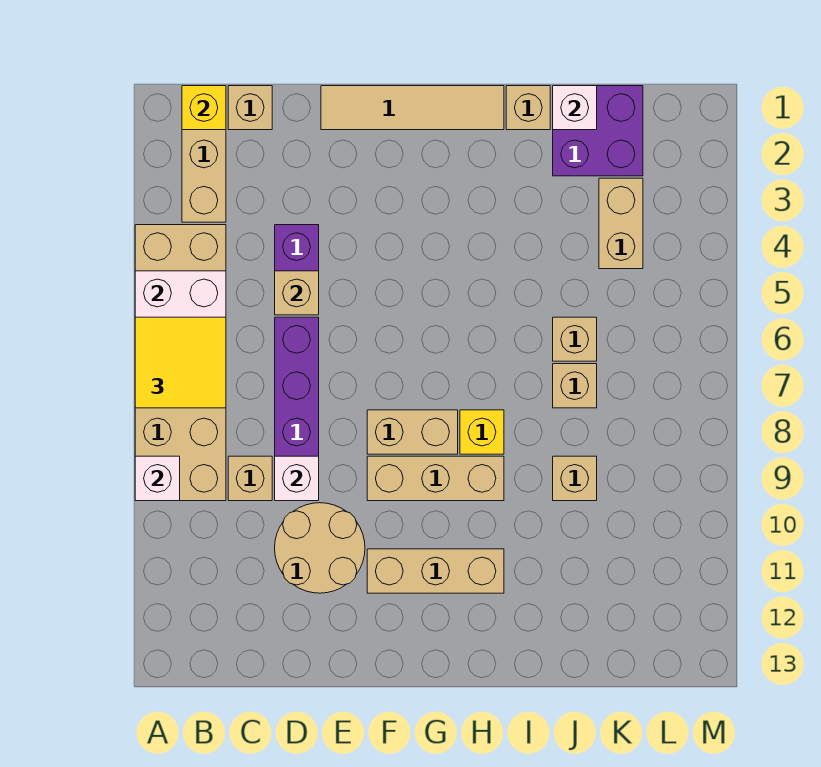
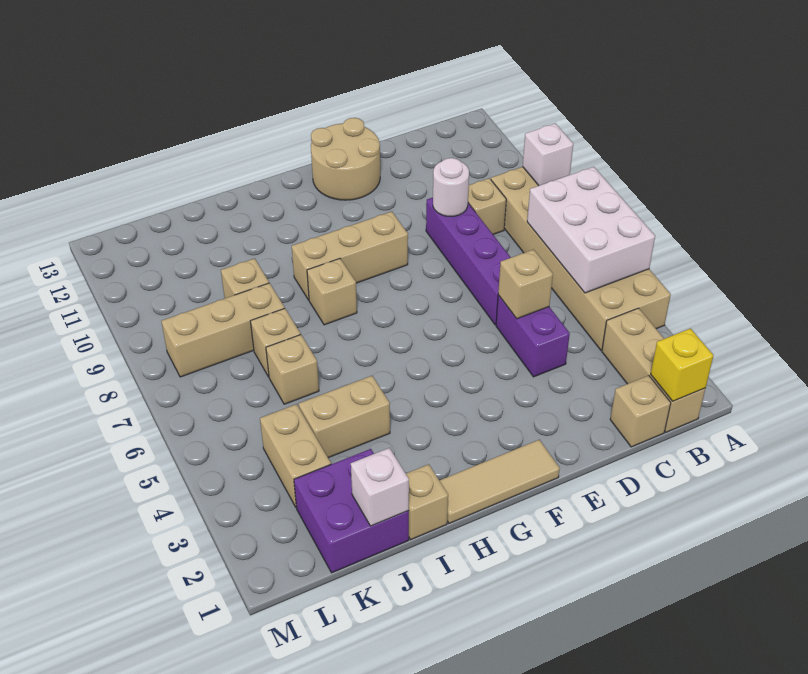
yellow 2x2 tile [135,317,226,408] -> none
white 1x1 brick [275,456,319,501] -> white 1x1 round brick [433,158,469,217]
tan 2x2 round brick [275,503,365,593] -> tan 2x2 round brick moved to [311,118,380,200]
tan 1x4 tile [321,86,504,130] -> tan 1x3 tile [440,440,560,523]
tan 1x2 brick [367,410,458,454] -> tan 1x2 brick moved to [299,376,390,458]
tan 1x3 brick [367,549,504,593] -> tan 1x3 brick moved to [161,283,284,377]
yellow 1x1 brick [460,410,504,454] -> tan 1x1 brick [307,259,357,325]

